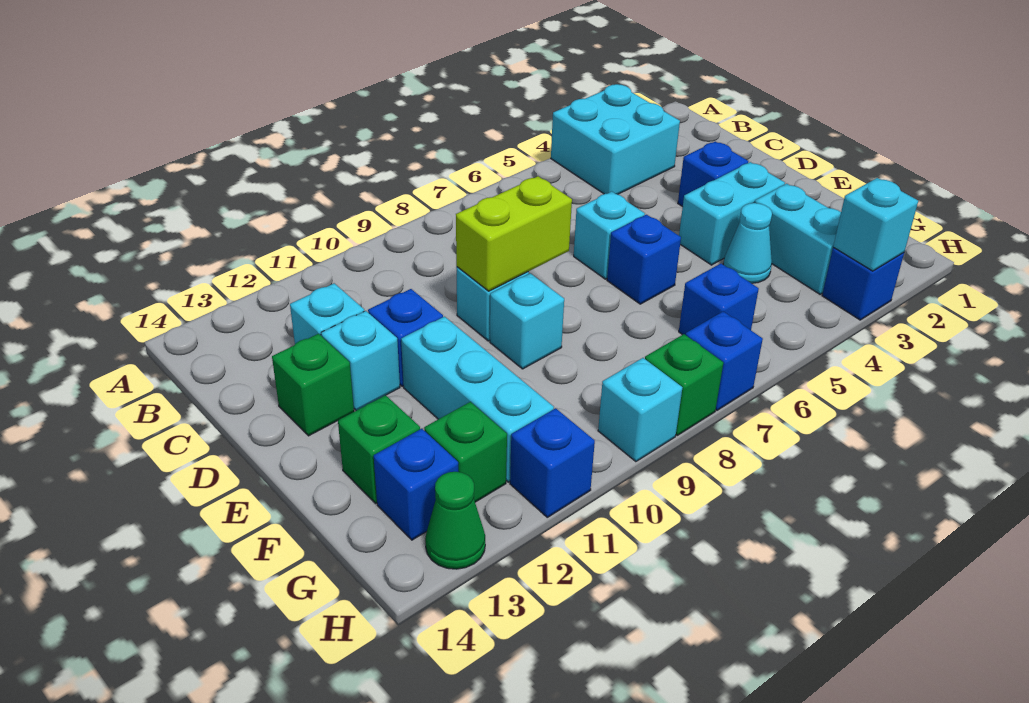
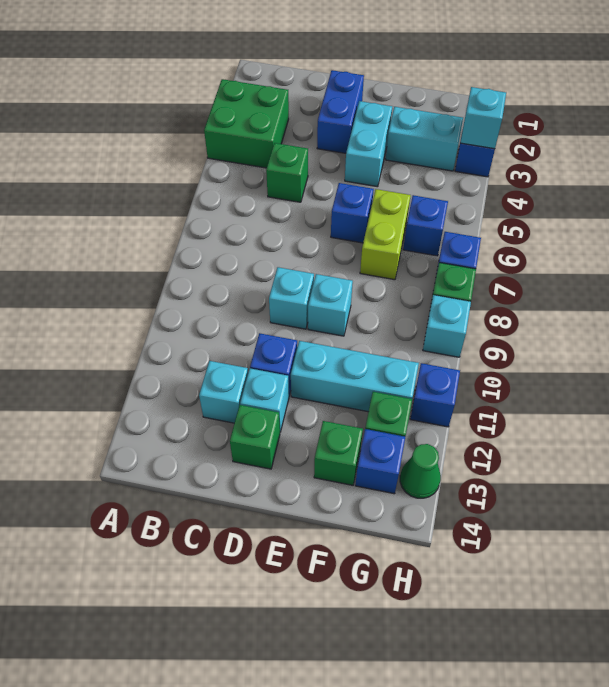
cyan 2x2 brick [551,84,680,194] -> green 2x2 brick [204,79,289,168]
none -> green 1x1 brick [266,143,308,202]
blue 1x1 brick [678,142,748,207] -> blue 1x2 brick [317,70,364,153]
cyan 1x1 brick [574,192,645,279] -> none
lime 1x2 brick [456,176,572,291] -> lime 1x2 brick moved to [360,189,411,280]
cyan 1x1 cone [723,203,772,283] -> none

